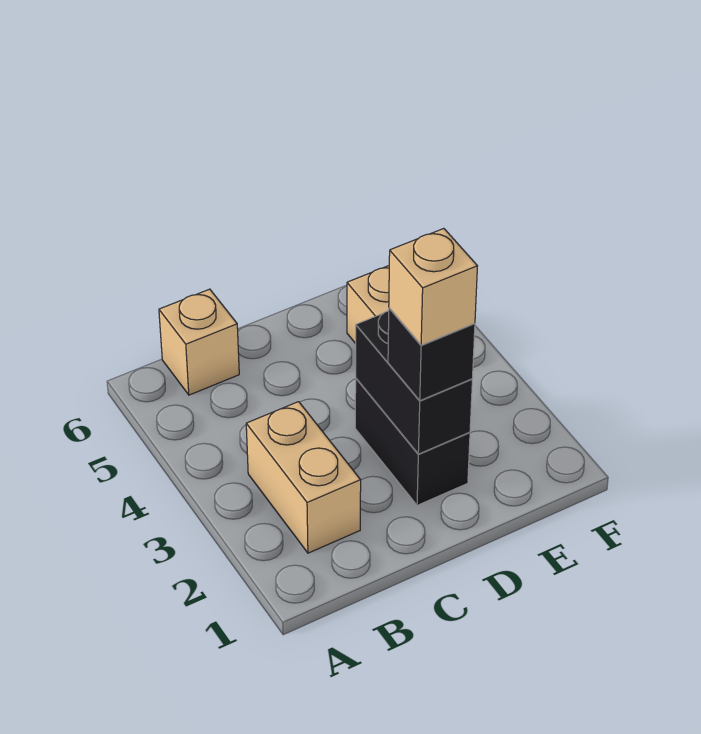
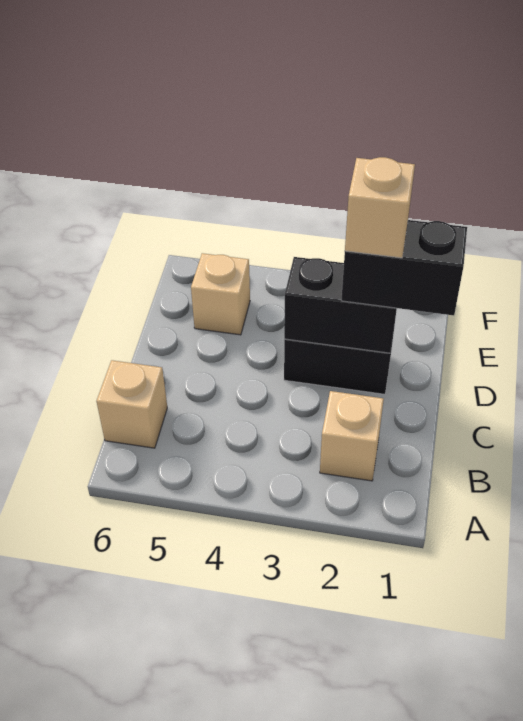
tan 1x2 brick [246,402,361,553] -> tan 1x1 brick [320,391,384,481]
black 1x1 brick [388,308,475,401] -> black 1x2 brick [341,220,467,315]

